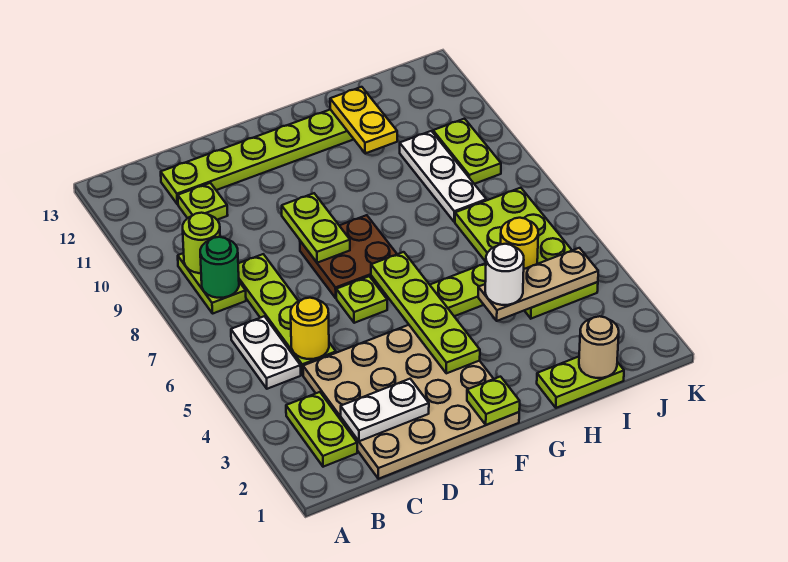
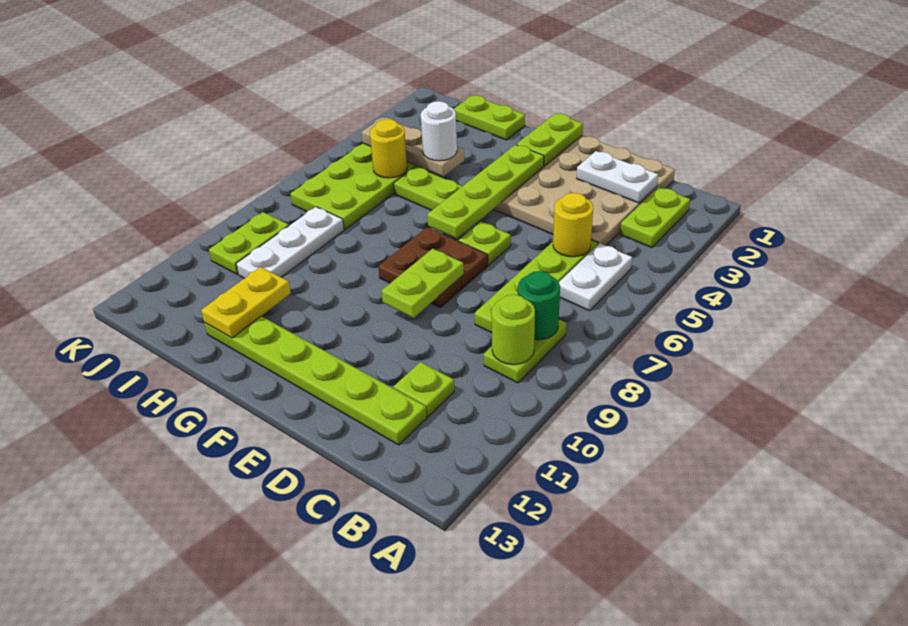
lime 1x1 plate [467,377,520,425] -> lime 1x2 plate [516,114,583,166]
tan 1x1 round brick [579,316,619,378] -> none

